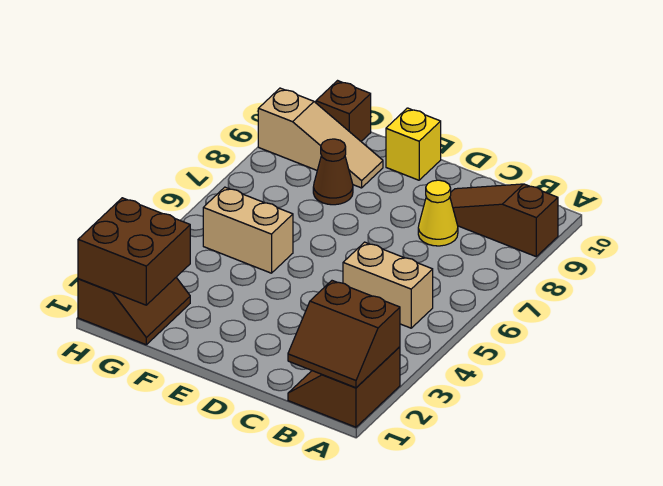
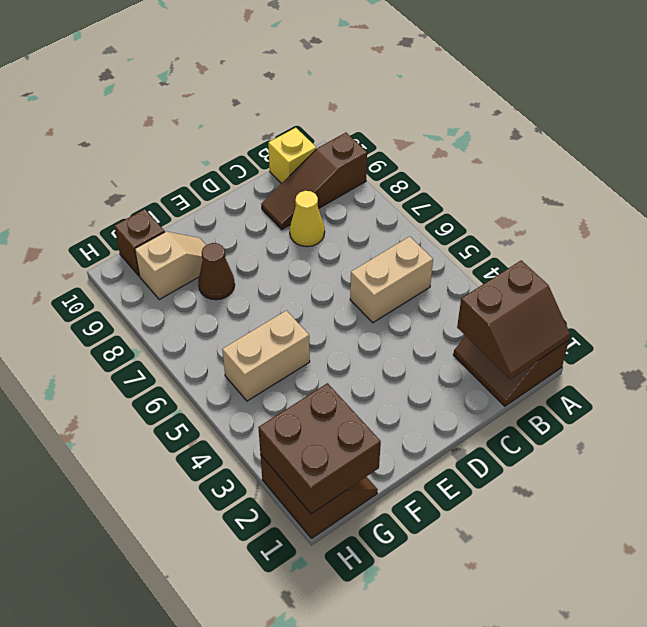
yellow 1x1 brick [386,108,441,180] -> yellow 1x1 brick moved to [268,128,316,184]
tan 1x3 slope [258,88,383,188] -> tan 1x2 slope [135,232,206,300]

